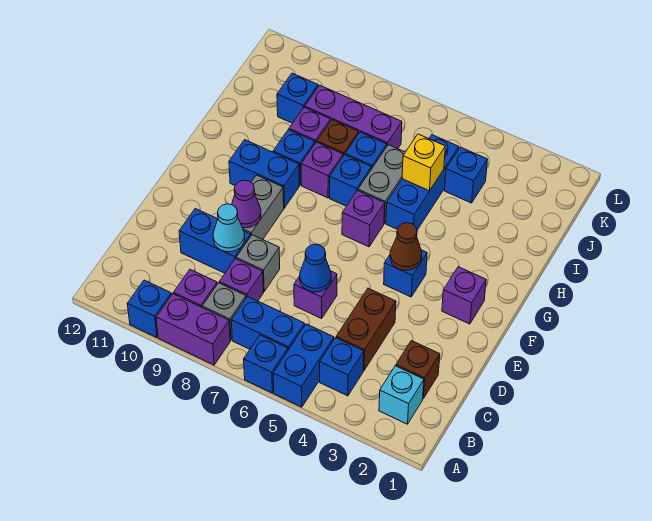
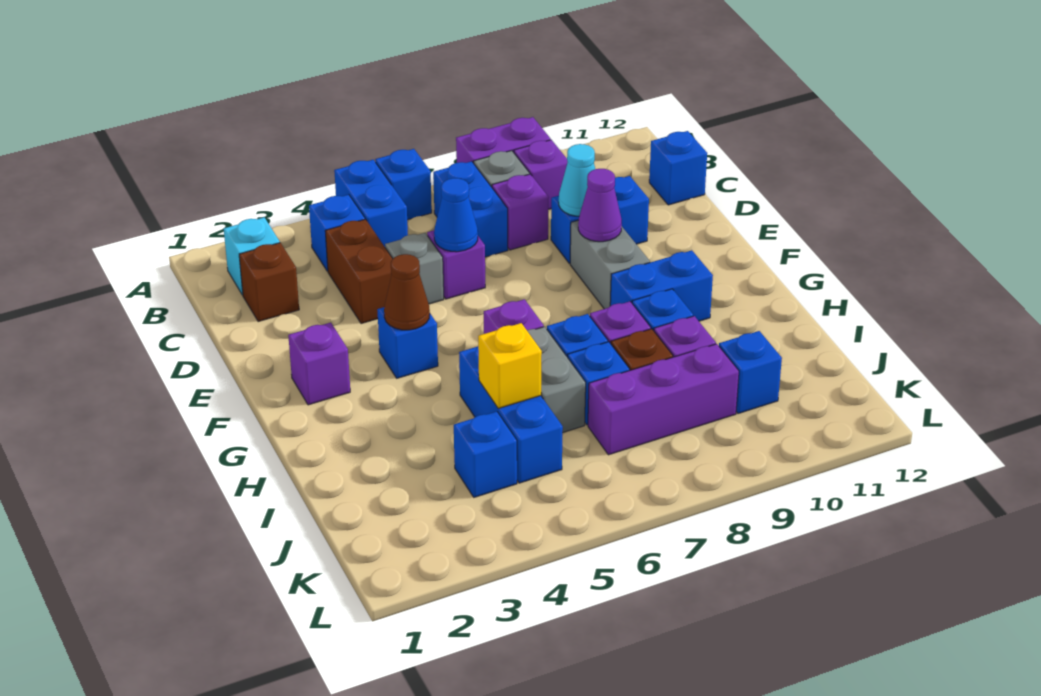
blue 1x1 brick [127,280,171,338] -> blue 1x1 brick moved to [649,131,707,205]
blue 1x2 brick [231,296,305,350] -> blue 1x2 brick turned to [433,161,508,257]
grey 1x1 brick [236,235,280,291] -> grey 1x1 brick moved to [385,233,444,304]

